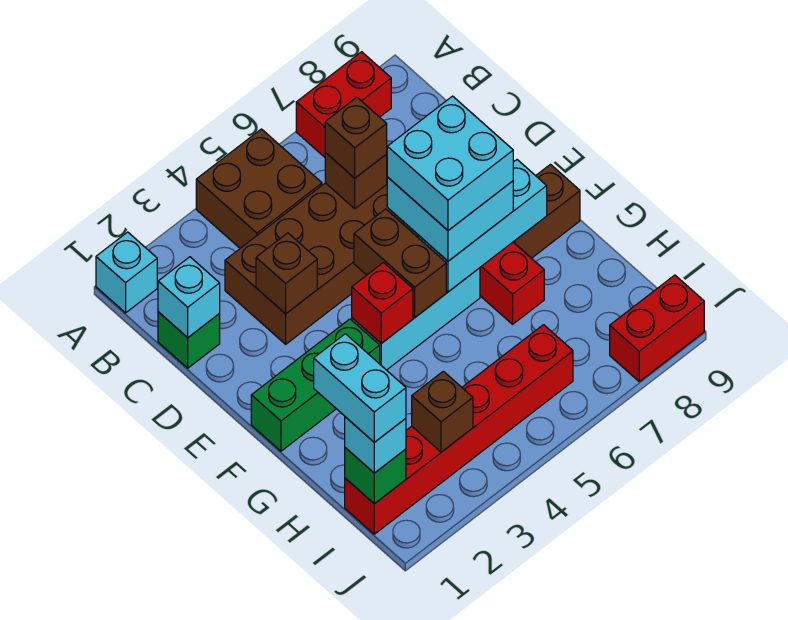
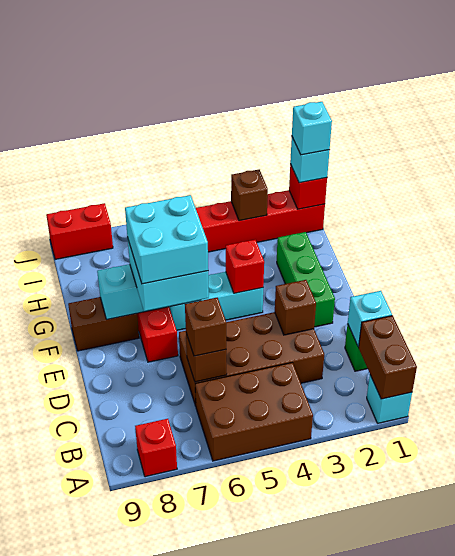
brown 2x2 brick [196,129,322,248] -> brown 2x3 brick [195,363,313,461]
red 1x2 brick [296,52,391,157] -> red 1x1 brick [135,419,177,477]
brown 1x2 brick [354,209,446,317] -> brown 1x2 brick moved to [359,316,417,399]
green 1x3 brick [251,319,380,451] -> green 1x3 brick turned to [277,232,335,327]
cyan 1x2 brick [314,334,406,442] -> cyan 1x1 brick [292,102,332,155]
green 1x1 brick [345,448,406,504] -> red 1x1 brick [289,164,327,209]

